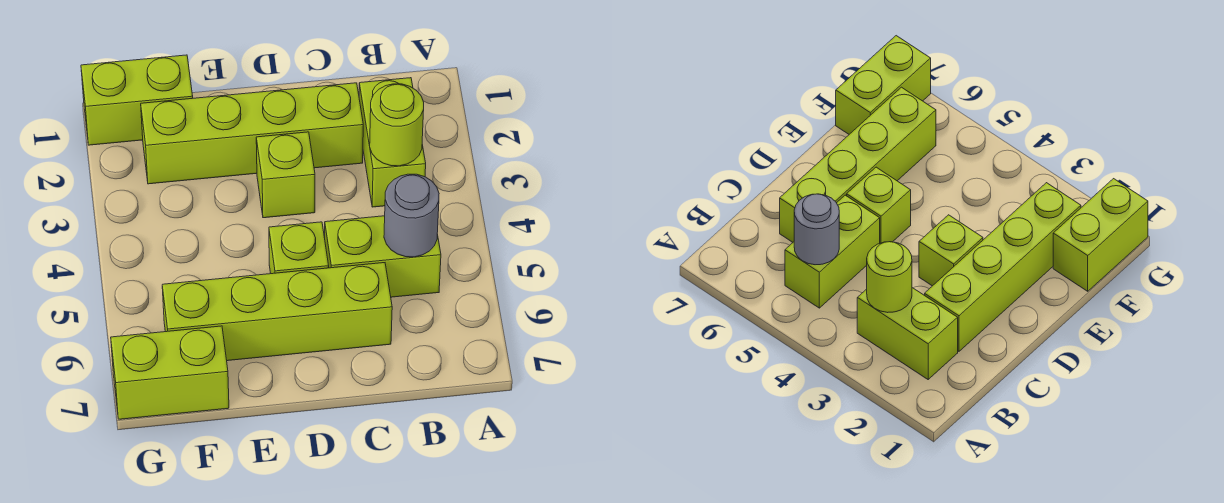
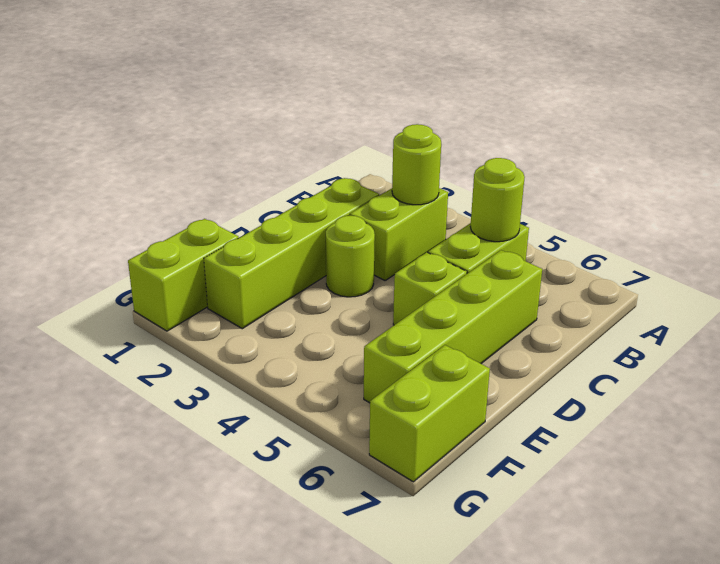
lime 1x2 brick [359,78,426,207] -> lime 1x2 brick turned to [350,188,448,280]
grey 1x1 round brick [384,174,439,257] -> lime 1x1 round brick [470,158,525,242]
lime 1x1 brick [256,132,315,218] -> lime 1x1 round brick [326,216,375,297]

